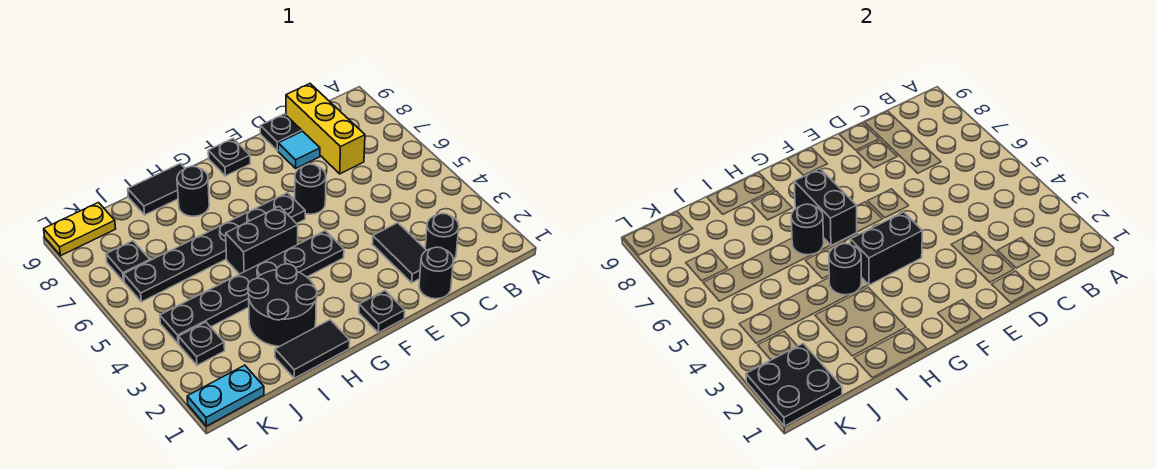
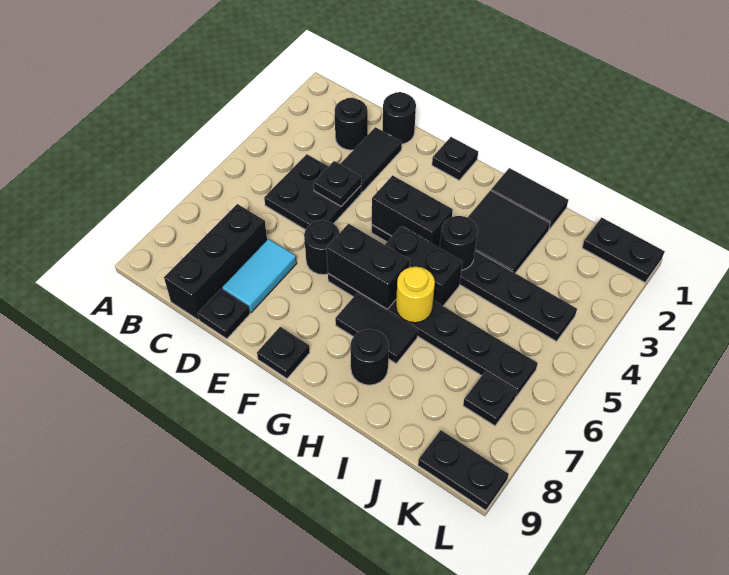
yellow 1x3 brick [286,84,365,174] -> black 1x3 brick [164,204,267,320]
cyan 1x1 tile [278,131,320,168] -> cyan 1x2 tile [222,239,297,313]
black 1x2 brick [794,169,857,245] -> black 1x2 brick turned to [327,224,410,309]
black 2x2 round brick [248,264,317,346] -> black 2x2 tile [467,190,550,273]
black 1x1 round brick [791,204,824,255] -> yellow 1x1 round brick [396,267,435,323]
black 1x2 tile [128,164,185,215] -> black 1x2 tile moved to [335,293,418,363]
cyan 1x2 plate [187,365,264,426] -> black 1x2 plate [582,218,665,283]
black 2x2 plate [746,344,842,426] -> black 2x2 plate moved to [264,154,361,230]
black 1x1 plate [179,322,225,365] -> black 1x1 plate moved to [314,161,361,206]
yellow 1x2 plate [44,203,116,256] -> black 1x2 plate [418,430,509,510]

